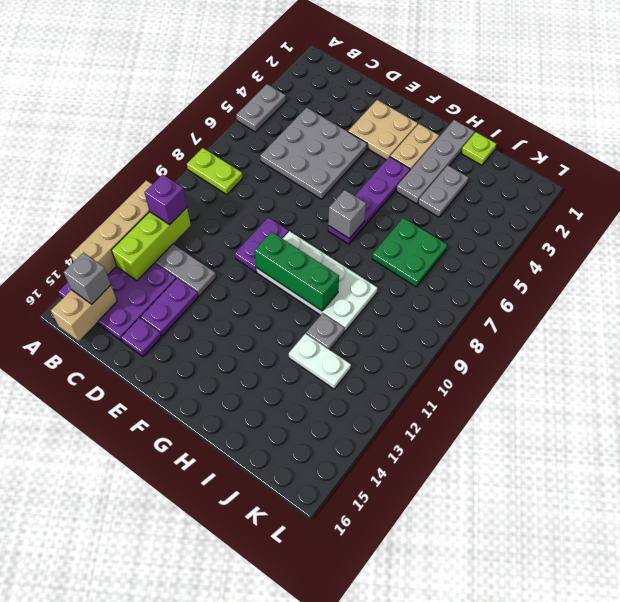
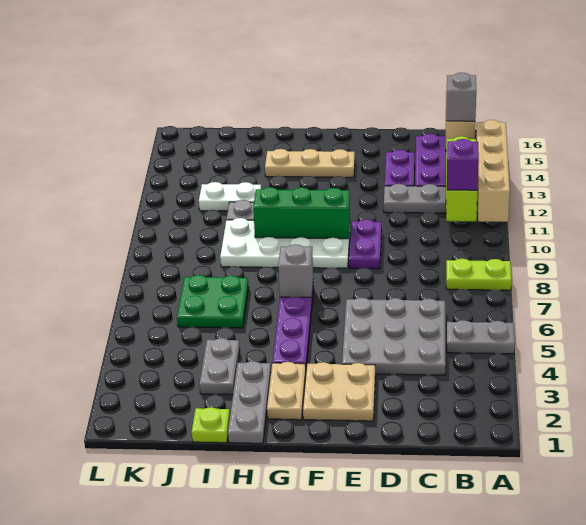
grey 1x2 plate [236,84,286,132] -> grey 1x2 plate turned to [447,320,515,354]
purple 1x1 plate [121,318,161,357] -> none
none -> tan 1x3 plate [265,149,355,177]
grey 1x4 plate [396,120,475,204] -> grey 1x3 plate [228,361,271,443]

